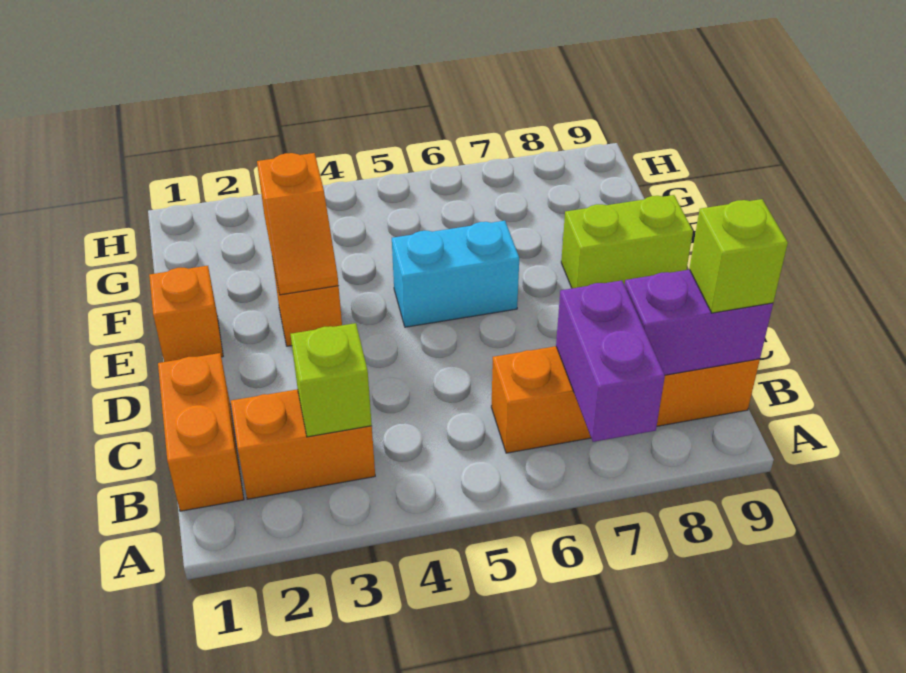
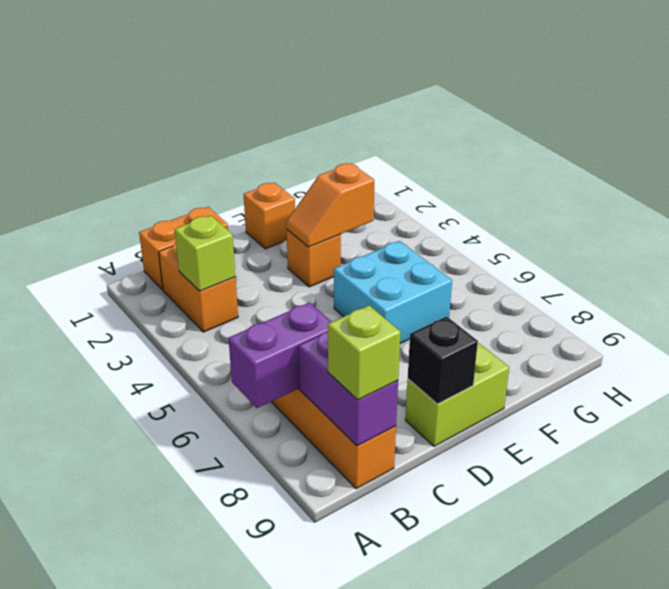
none -> black 1x1 brick [408,316,478,404]
cyan 1x2 brick [392,221,519,327] -> cyan 2x2 brick [334,241,452,343]
lime 1x2 brick [561,195,693,288] -> lime 1x2 brick turned to [405,343,509,446]

